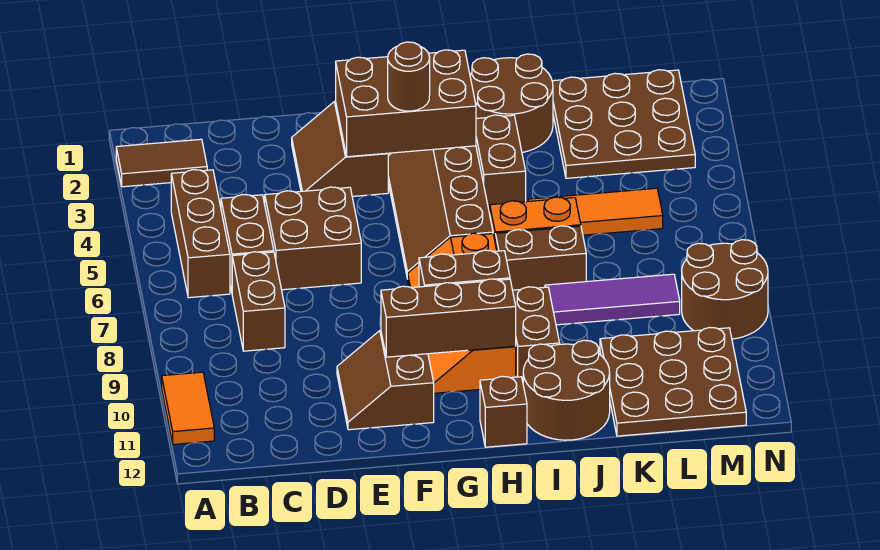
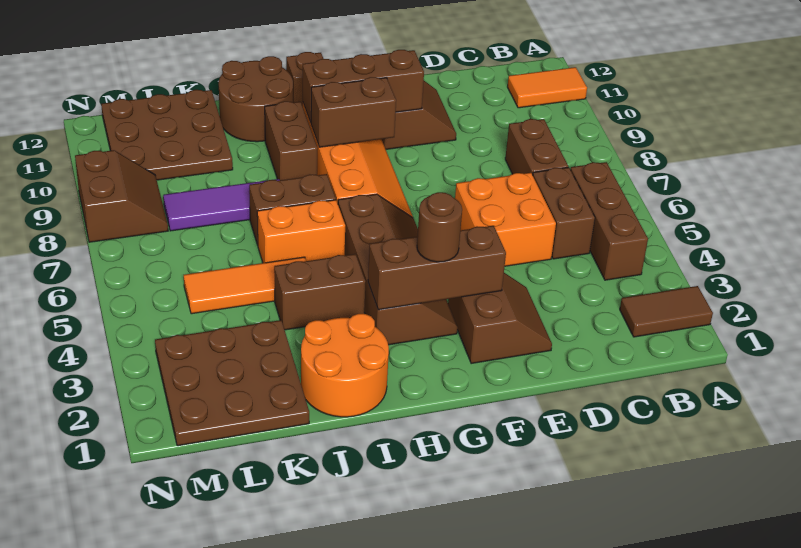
orange 1x2 tile [162,372,214,444] -> orange 1x2 tile turned to [508,67,587,108]
brown 2x2 brick [265,187,361,290] -> orange 2x2 brick [455,173,556,266]
brown 2x3 brick [336,50,476,157] -> brown 1x3 brick [368,226,506,310]
brown 2x2 round brick [470,54,553,153] -> orange 2x2 round brick [301,313,389,417]
brown 1x2 brick [476,115,526,214] -> brown 1x2 brick turned to [274,254,366,330]
brown 2x2 round brick [682,240,768,339] -> brown 2x2 slope [75,150,168,242]

